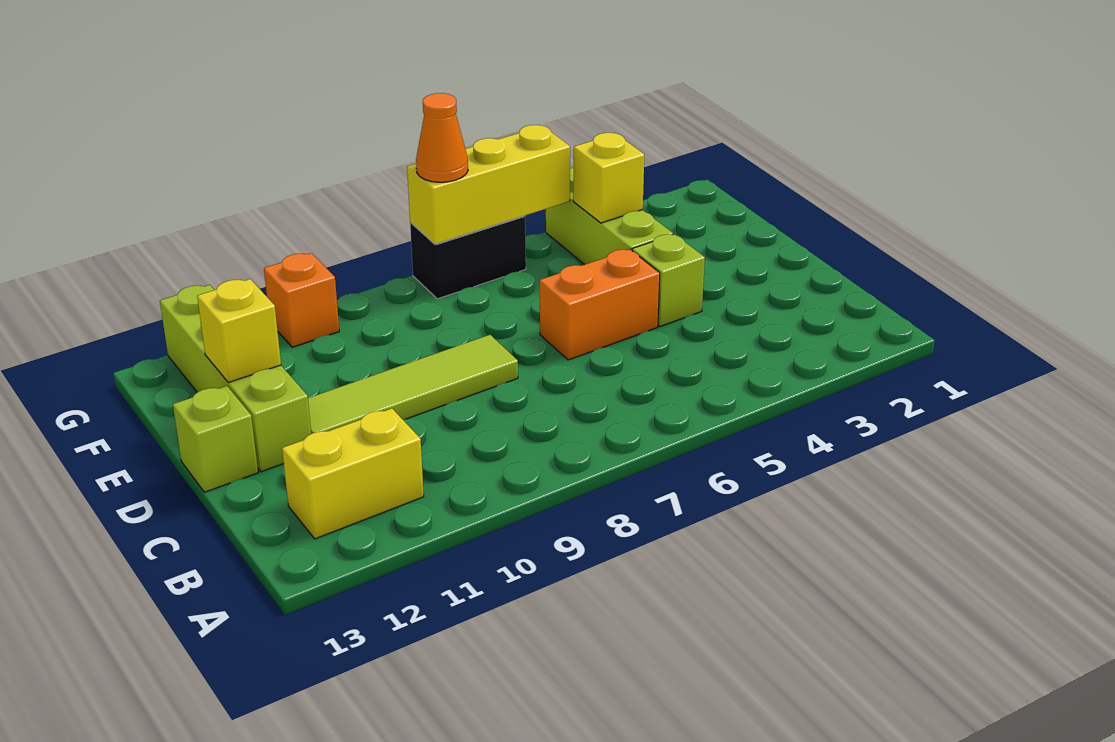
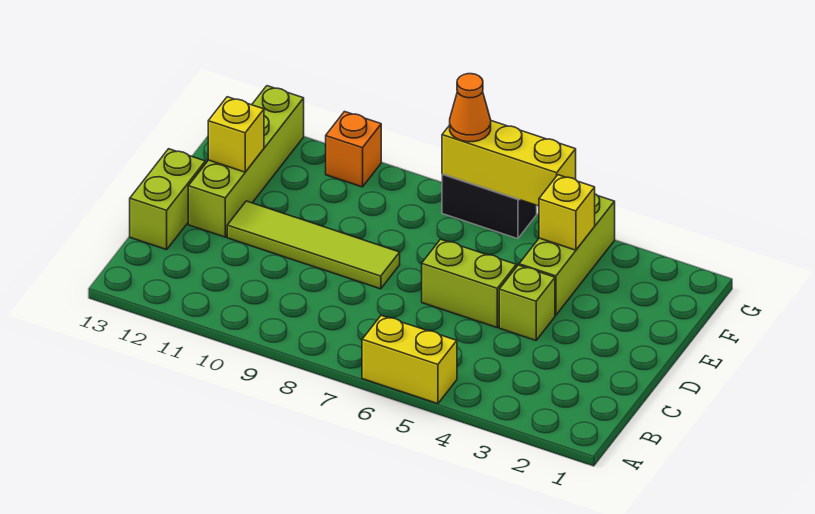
yellow 1x2 brick [282,408,424,539] -> yellow 1x2 brick moved to [362,315,457,404]
orange 1x2 brick [540,249,660,360] -> lime 1x2 brick [422,239,516,327]
lime 1x1 brick [173,386,258,492] -> lime 1x2 brick [130,149,205,250]

